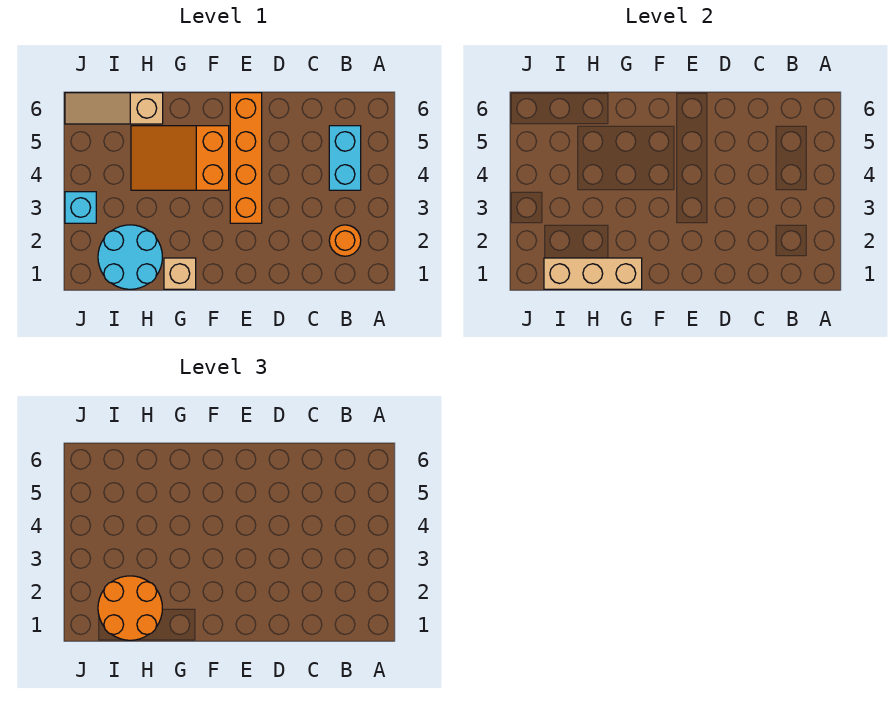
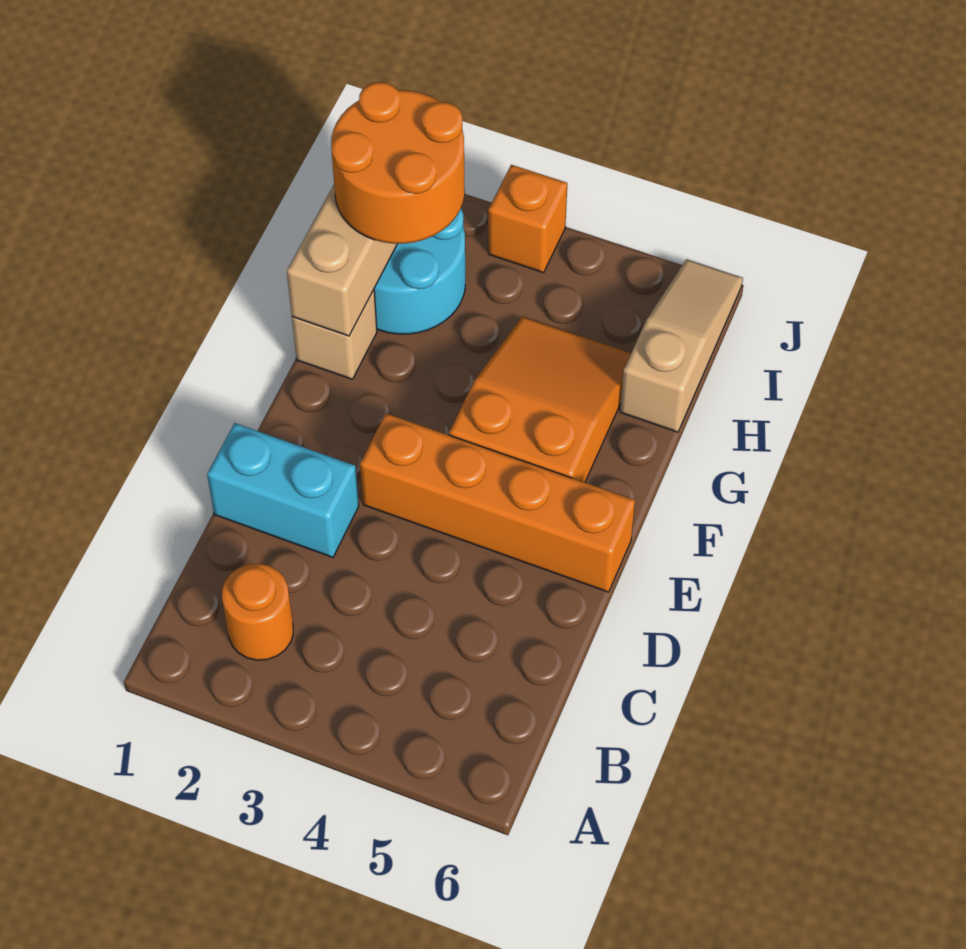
cyan 1x2 brick [329,126,361,190] -> cyan 1x2 brick moved to [207,423,359,557]
cyan 1x1 brick [65,192,96,223] -> orange 1x1 brick [488,165,567,273]

